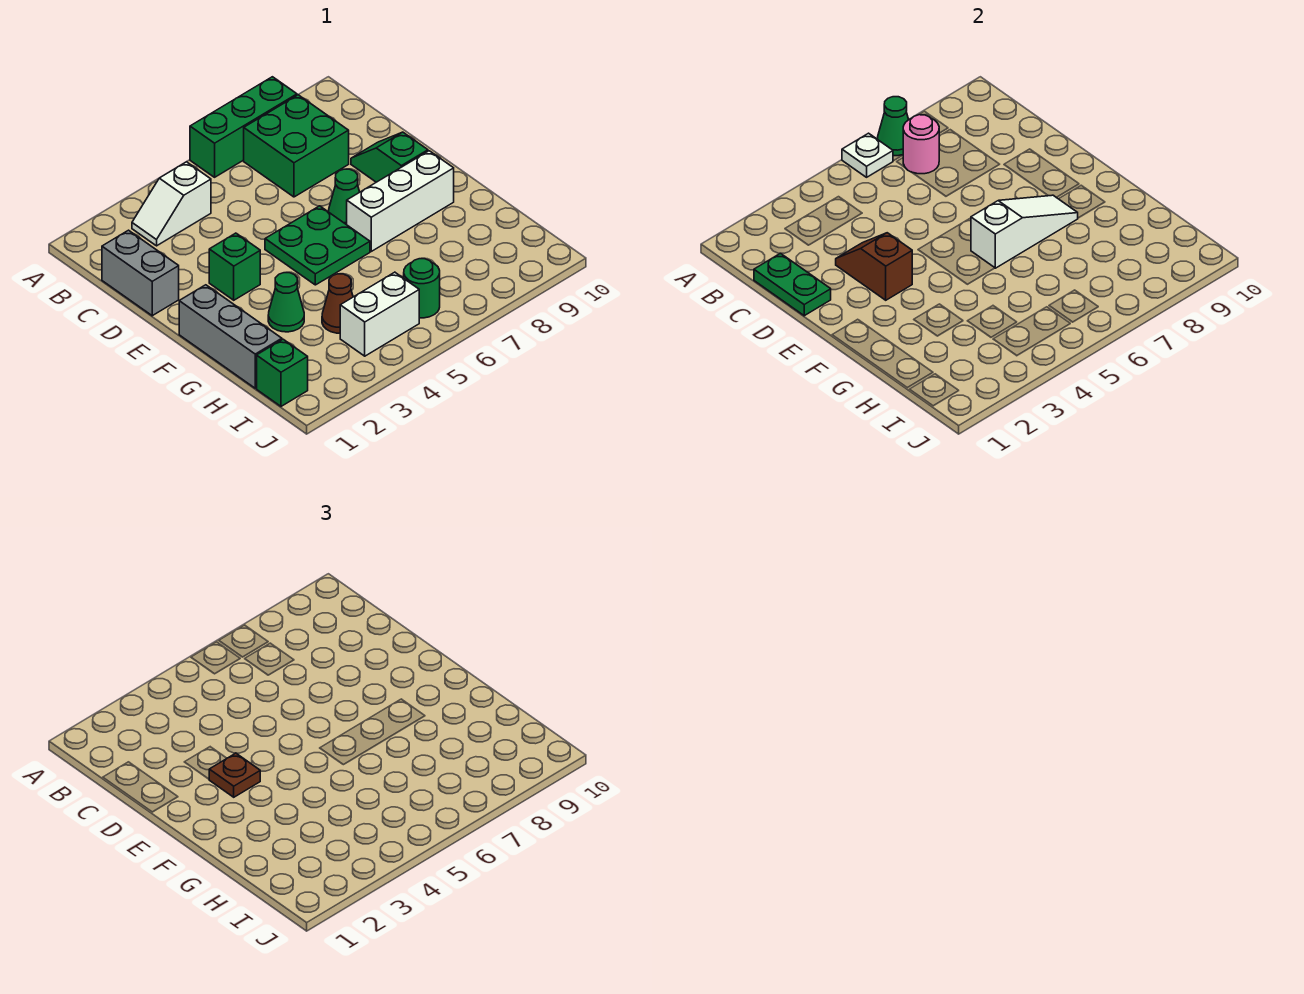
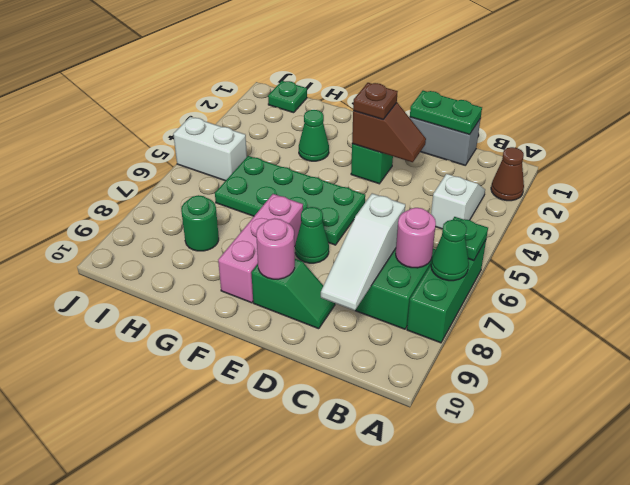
white 1x1 plate [842,133,893,177] -> green 1x1 plate [453,217,488,261]
green 2x2 plate [265,206,370,285] -> green 2x4 plate [215,156,365,245]
none -> pink 1x1 round brick [256,218,295,279]
grey 1x3 brick [179,285,282,388] -> none
white 1x3 slope [971,195,1078,268] -> white 1x3 slope moved to [321,193,405,311]
white 1x3 brick [347,151,454,251] -> pink 1x3 brick [218,194,303,303]
brown 1x1 cone [322,274,353,333] -> brown 1x1 cone moved to [491,147,524,201]
green 1x1 brick [257,339,308,406] -> green 1x1 plate [268,81,307,113]
white 1x2 brick [340,272,419,356] -> white 1x2 brick turned to [173,117,247,181]
green 1x1 round brick [404,259,440,318] -> green 1x1 round brick moved to [181,195,219,251]

